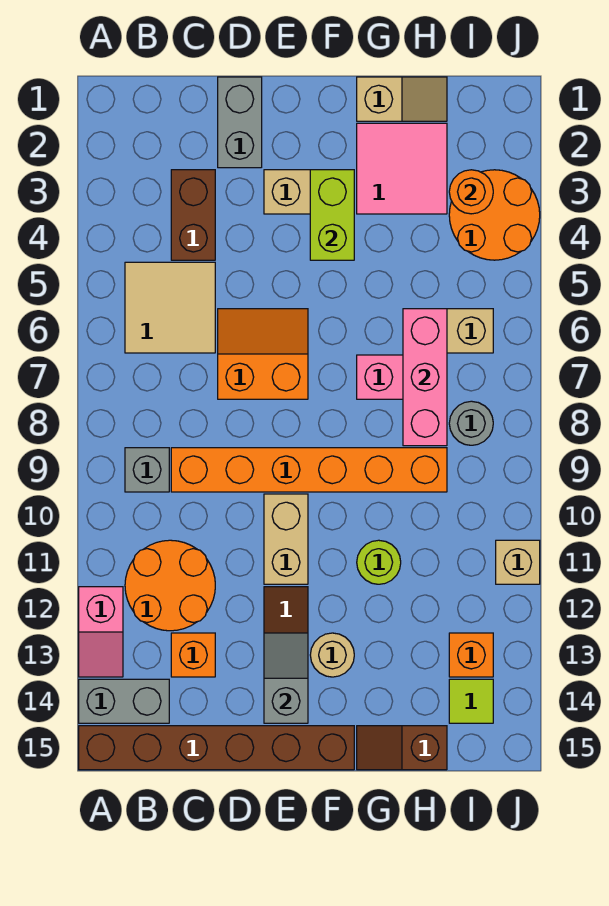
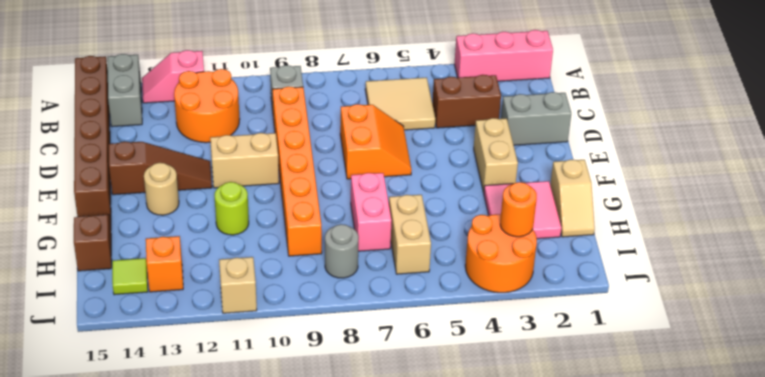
orange 1x1 brick [171,633,215,677] -> none
grey 1x2 slope [264,633,308,723] -> none
lime 1x2 brick [310,170,354,260] -> none
pink 1x3 brick [403,309,447,446] -> pink 1x3 brick moved to [454,30,553,81]

